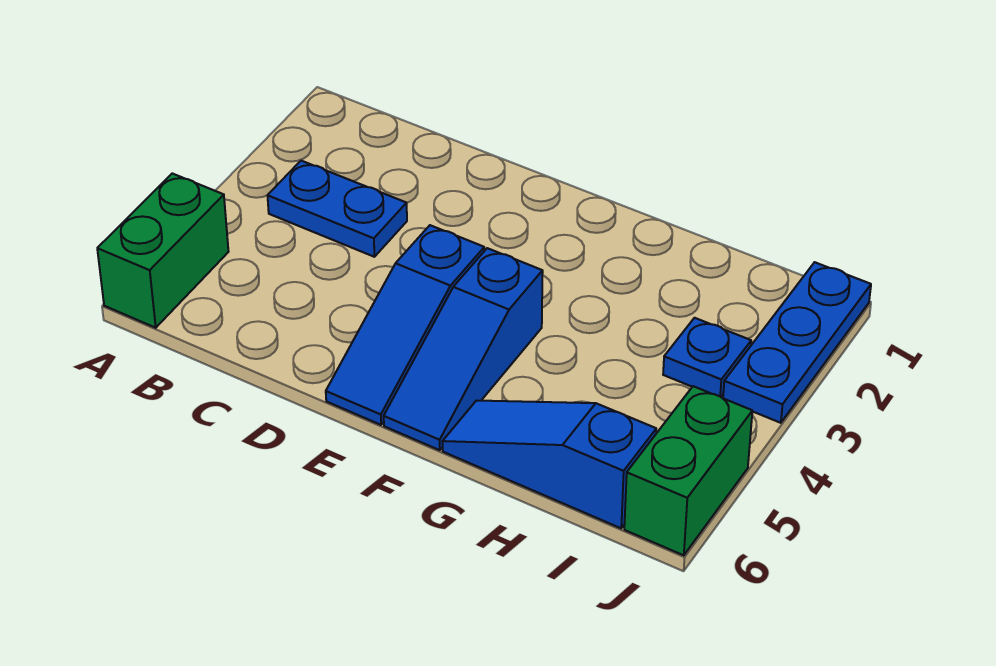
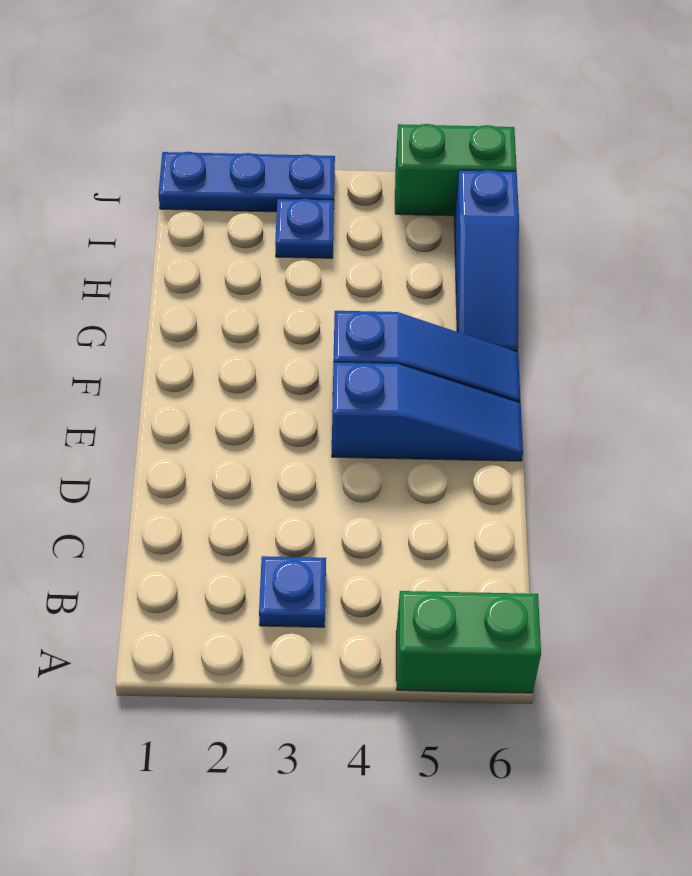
blue 1x2 plate [267,161,407,257] -> blue 1x1 plate [259,556,326,627]

